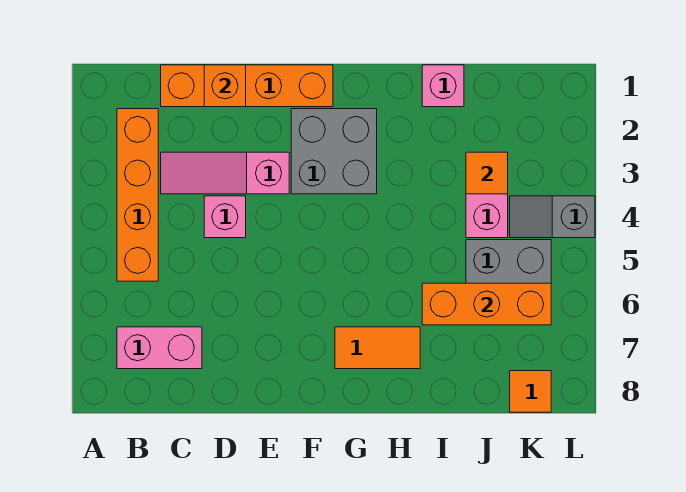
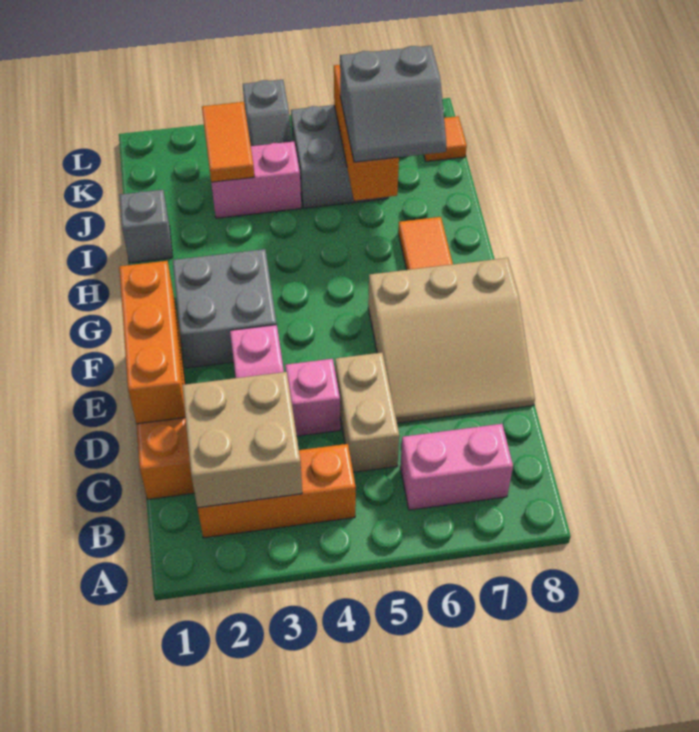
orange 1x4 brick [117,109,158,281] -> orange 1x3 brick [198,444,356,538]
none -> tan 2x2 brick [182,372,302,508]
pink 1x2 brick [117,327,202,369] -> pink 1x2 brick turned to [400,424,513,510]
none -> tan 1x2 brick [335,353,399,472]
orange 1x1 brick [204,65,246,107] -> orange 1x3 brick [119,261,185,424]
none -> tan 3x3 slope [368,258,535,423]
pink 1x1 brick [422,65,464,107] -> grey 1x1 brick [120,190,173,263]
none -> grey 2x2 slope [340,46,447,162]
orange 1x1 tile [466,152,508,194] -> orange 1x2 tile [202,102,255,182]

